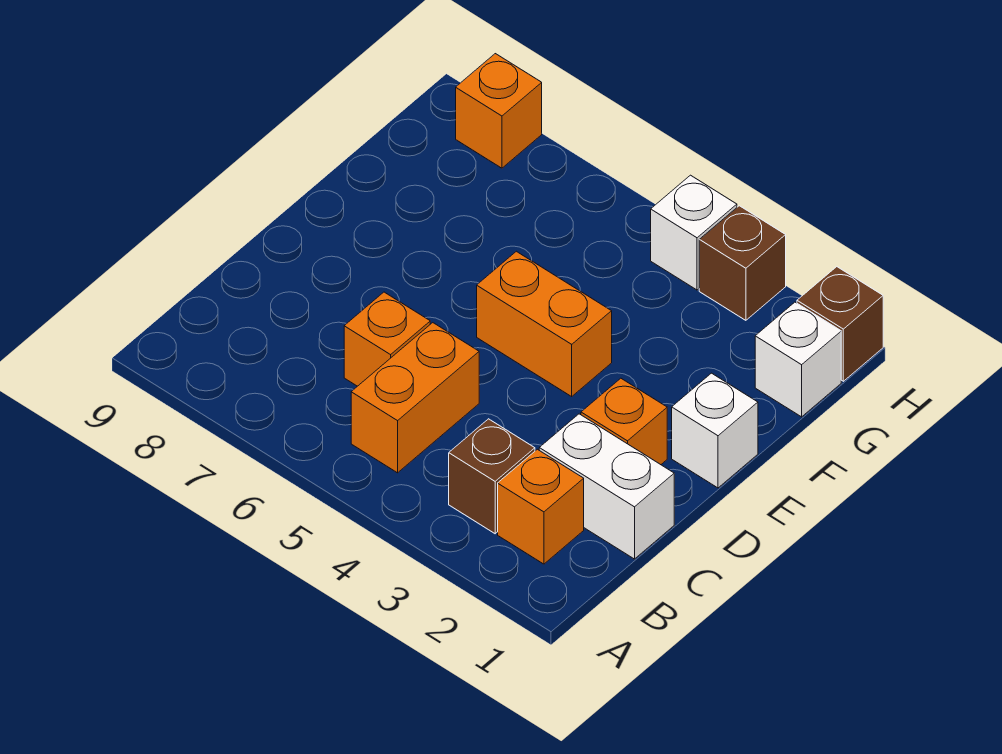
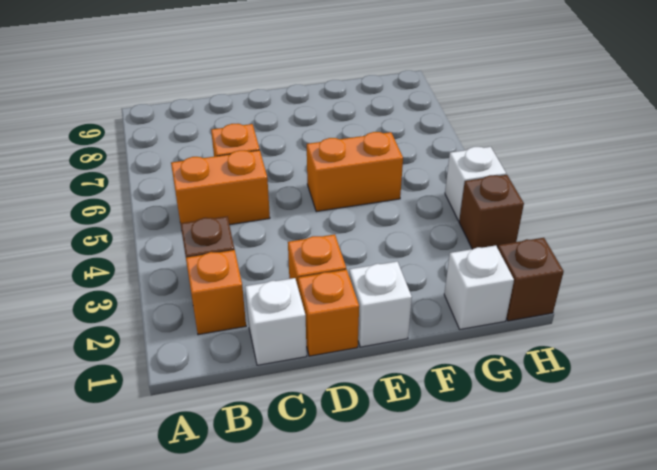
white 1x2 brick [539,414,674,559] -> white 1x1 brick [245,278,307,365]
orange 1x2 brick [477,251,612,396] -> orange 1x2 brick turned to [307,132,403,212]
orange 1x1 brick [456,54,542,168] -> orange 1x1 brick moved to [298,270,359,356]

